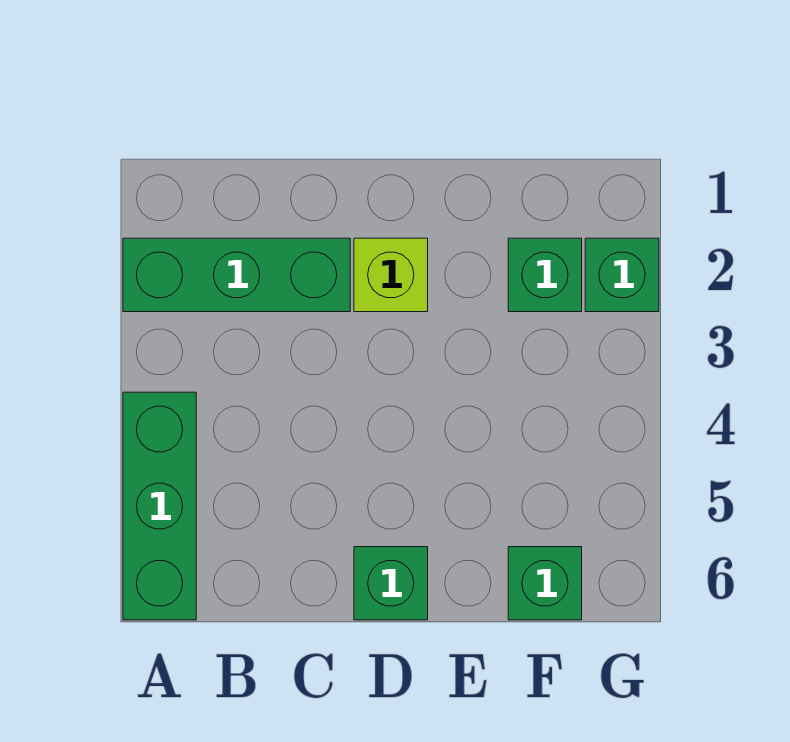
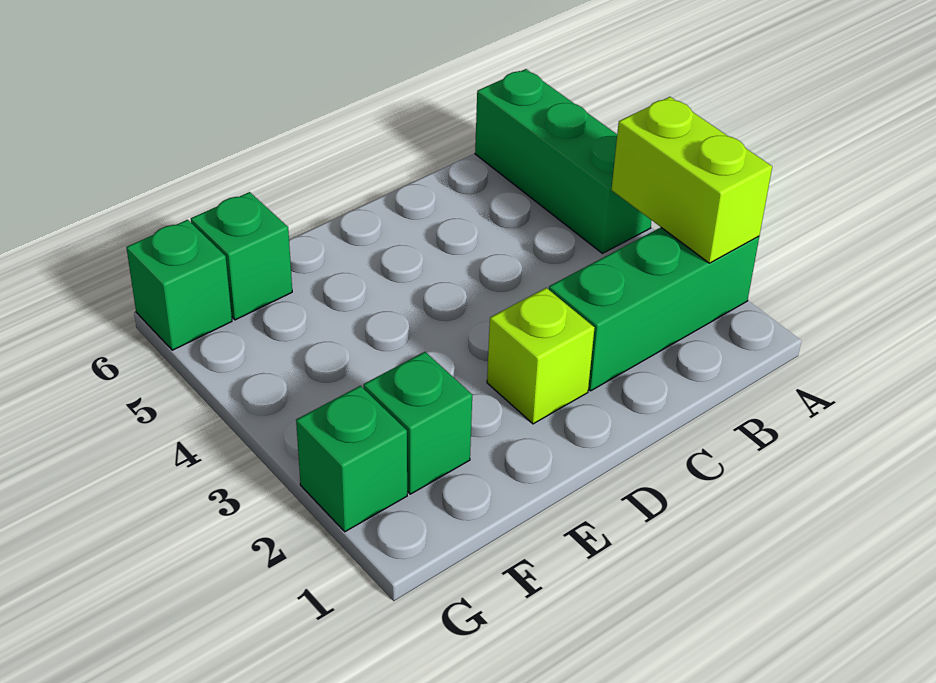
none -> lime 1x2 brick [612,97,772,263]
green 1x1 brick [354,547,428,620] -> green 1x1 brick moved to [126,220,232,350]

